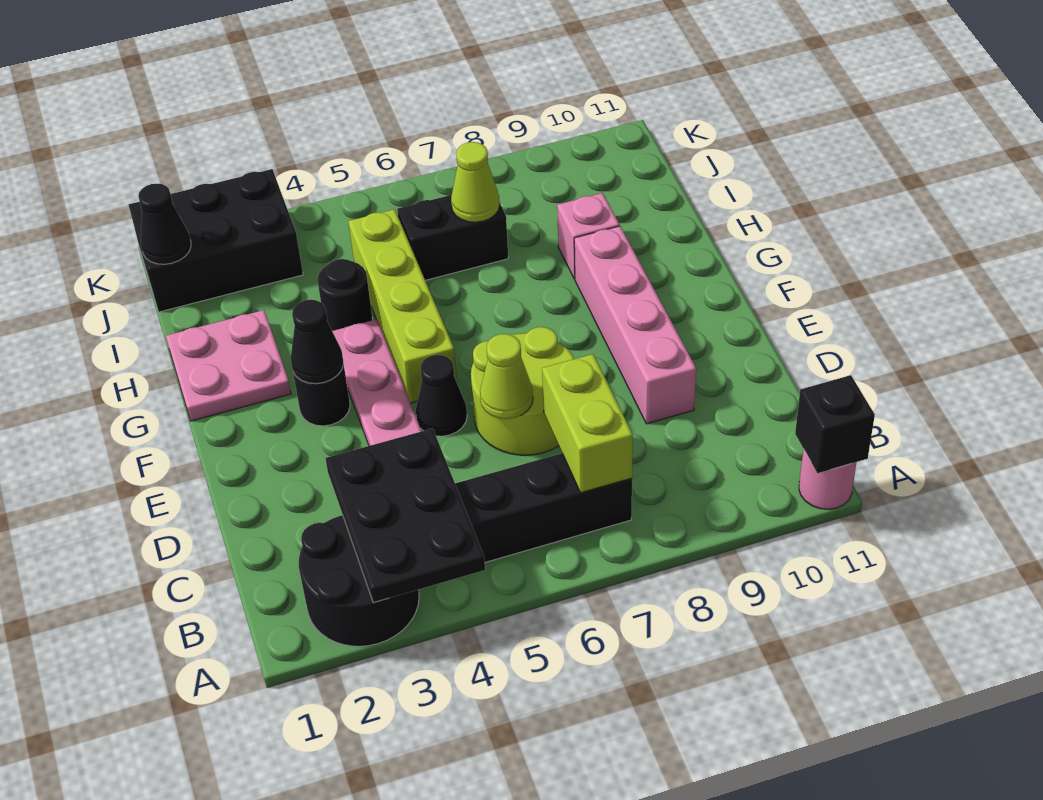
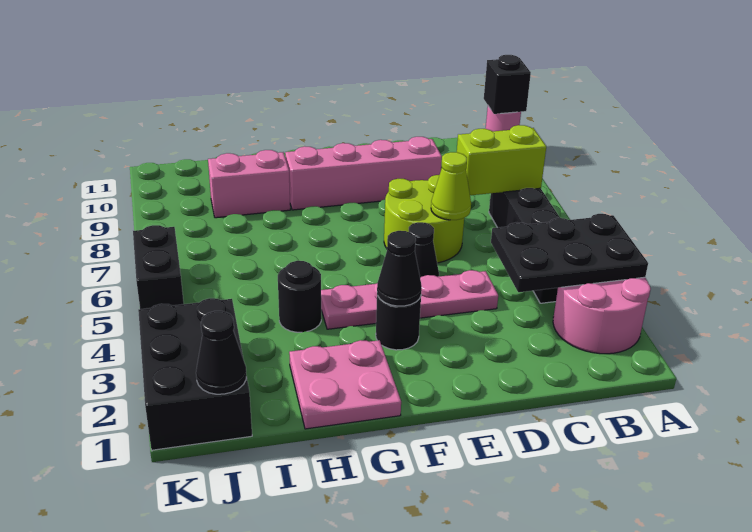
black 2x2 round brick [299,515,419,646] -> pink 2x2 round brick [553,277,651,354]
lime 1x4 brick [348,209,457,403] -> none
pink 1x1 brick [557,193,620,279] -> pink 1x2 brick [208,150,290,218]
black 1x2 brick [397,195,508,280] -> black 1x2 brick moved to [133,225,184,309]
lime 1x1 cone [451,142,500,222] -> none

